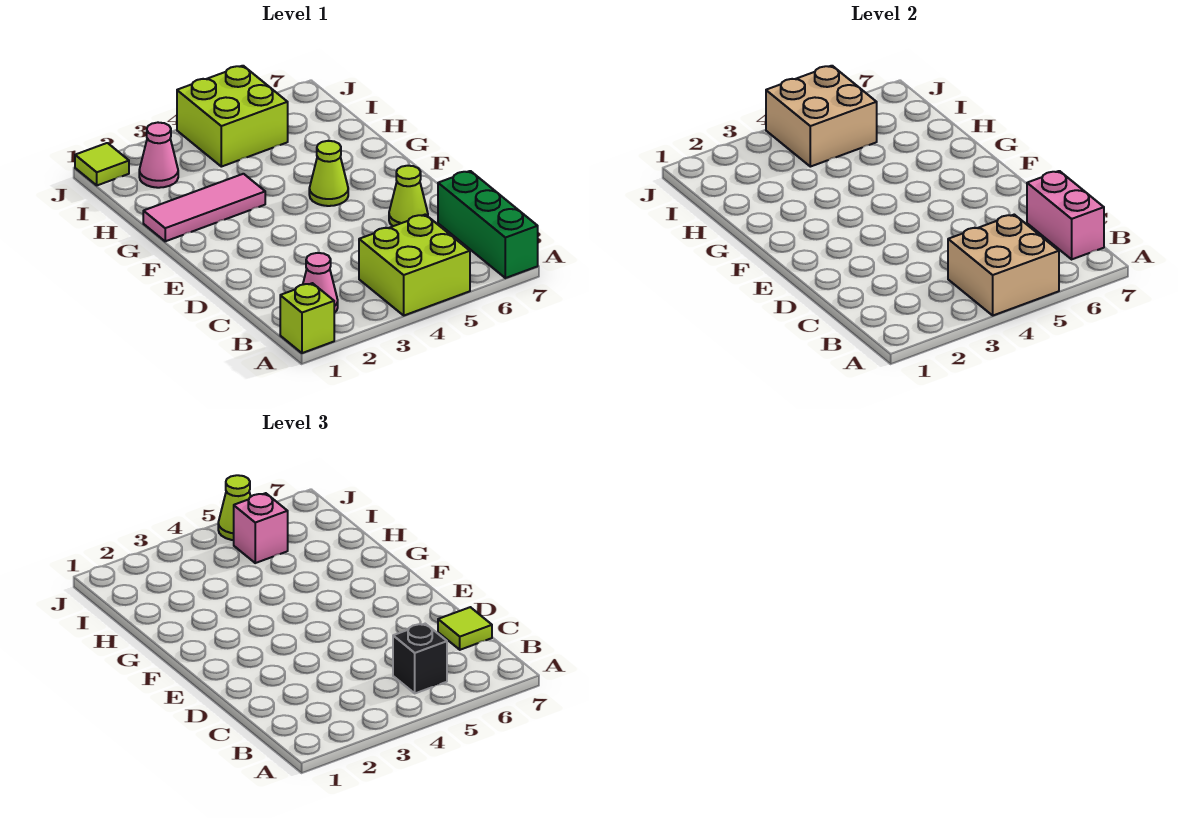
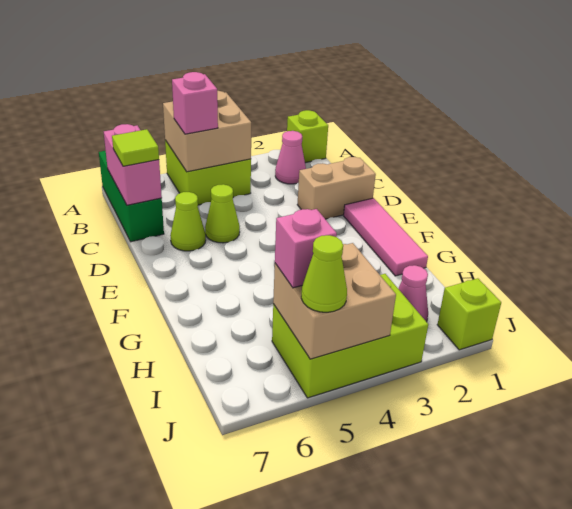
black 1x1 brick [393,624,447,693] -> pink 1x1 brick [172,72,218,134]
none -> tan 1x2 brick [297,157,376,219]
lime 1x1 cone [309,141,348,206] -> lime 1x1 cone moved to [205,184,240,243]
pink 1x3 tile [143,174,265,241] -> pink 1x3 tile turned to [344,198,428,276]
lime 2x2 brick [177,66,288,167] -> lime 2x3 brick [272,274,428,398]
lime 1x1 tile [75,143,129,185] -> lime 1x1 brick [437,278,501,350]

